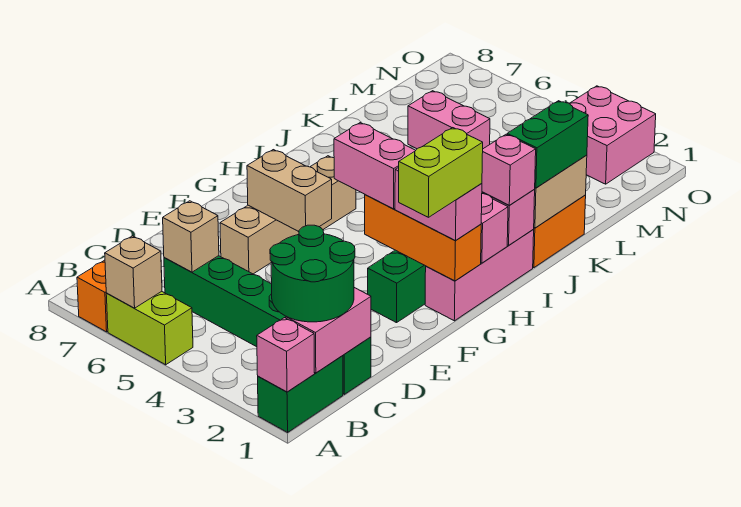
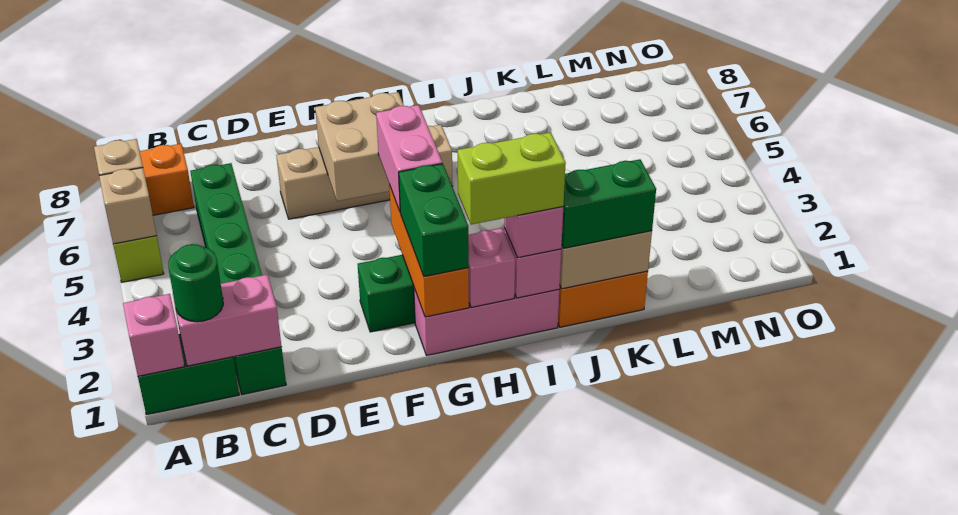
green 2x2 round brick [270,225,355,322] -> green 1x1 round brick [168,244,223,322]
tan 1x1 brick [163,201,219,272] -> tan 1x1 brick moved to [99,168,156,244]
lime 1x2 brick [399,128,483,217] -> lime 1x2 brick moved to [458,132,566,225]
tan 1x2 brick [247,150,332,232] -> tan 2x2 brick [315,92,404,201]
pink 1x2 brick [395,167,482,241] -> green 1x2 brick [399,164,469,277]
pink 1x2 brick [408,91,490,149] -> none
pink 2x2 brick [569,86,656,184] -> none

